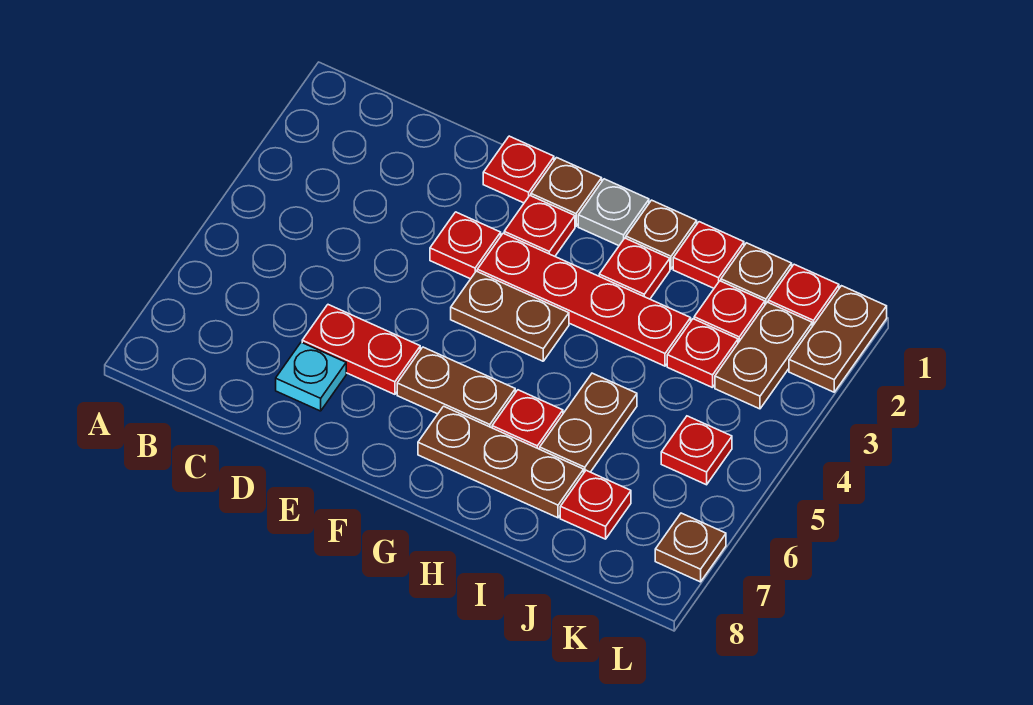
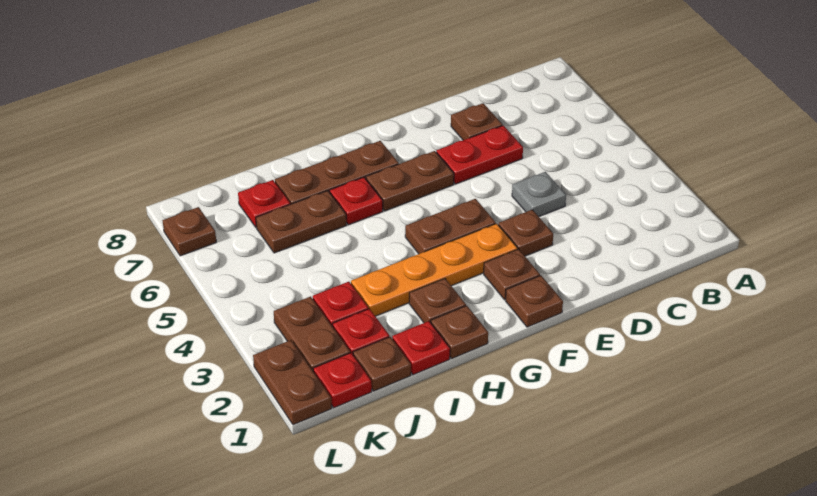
cyan 1x1 plate [276,342,346,411] -> brown 1x1 plate [451,103,502,140]
red 1x1 plate [483,136,554,203] -> none
red 1x1 plate [430,212,501,279] -> brown 1x1 plate [498,210,553,256]
red 1x1 plate [504,196,575,256] -> brown 1x1 plate [484,249,540,300]
red 1x4 plate [477,233,691,366] -> orange 1x4 plate [351,224,518,316]
grey 1x1 plate [578,179,649,246] -> grey 1x1 plate moved to [512,172,566,217]
red 1x1 plate [599,238,670,299] -> brown 1x1 plate [409,279,466,323]
brown 1x2 plate [540,373,637,472] -> brown 1x2 plate turned to [256,191,346,253]
red 1x1 plate [661,416,732,485] -> none

